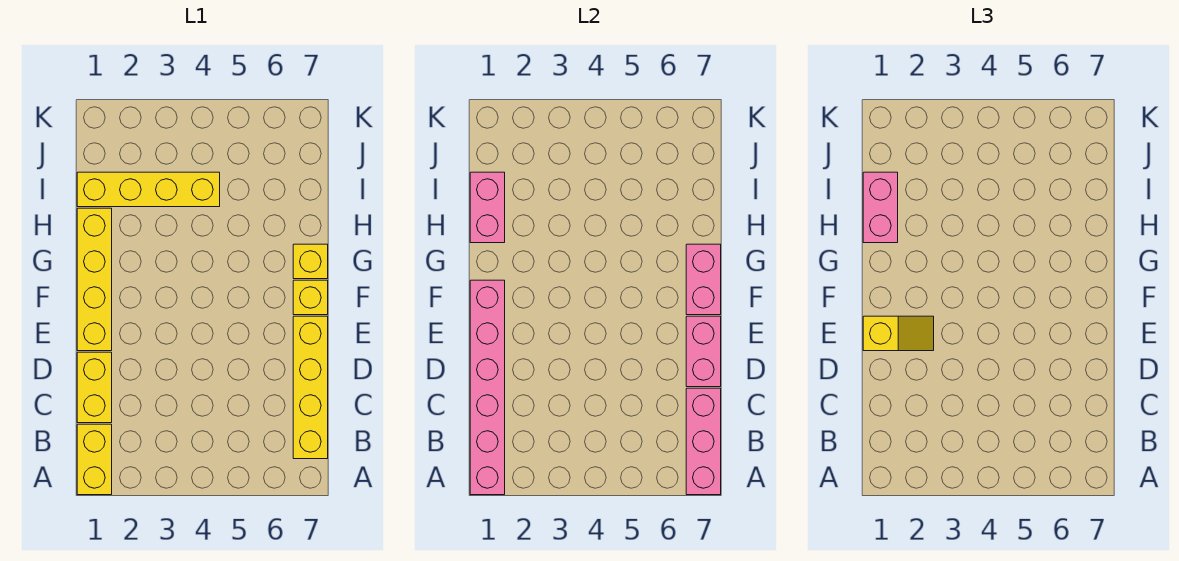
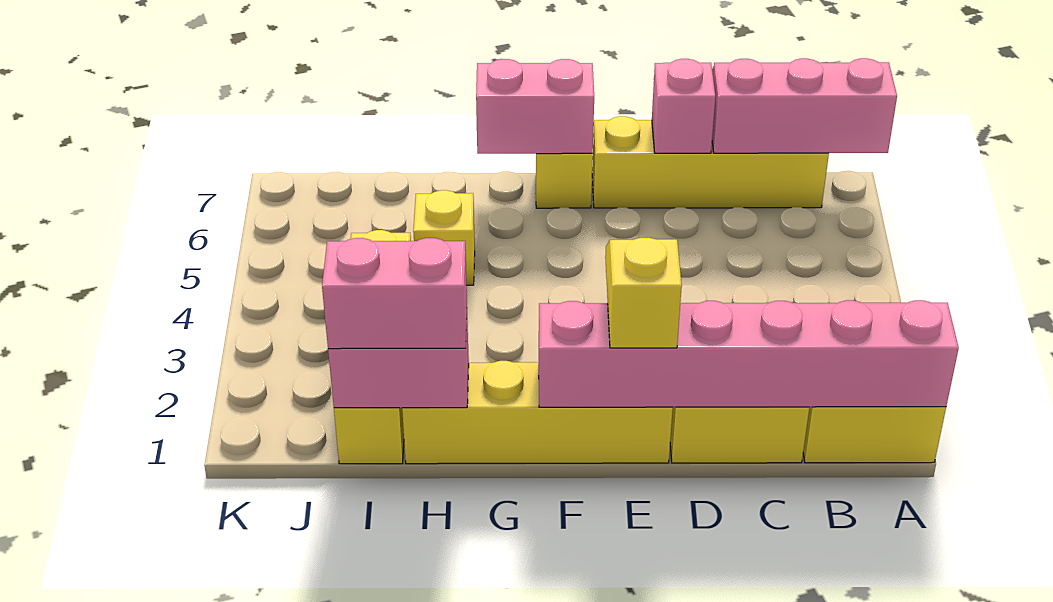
pink 1x2 brick [686,316,721,387] -> pink 1x1 brick [652,59,715,153]
yellow 1x1 brick [293,244,328,279] -> yellow 1x1 brick moved to [413,190,475,285]

